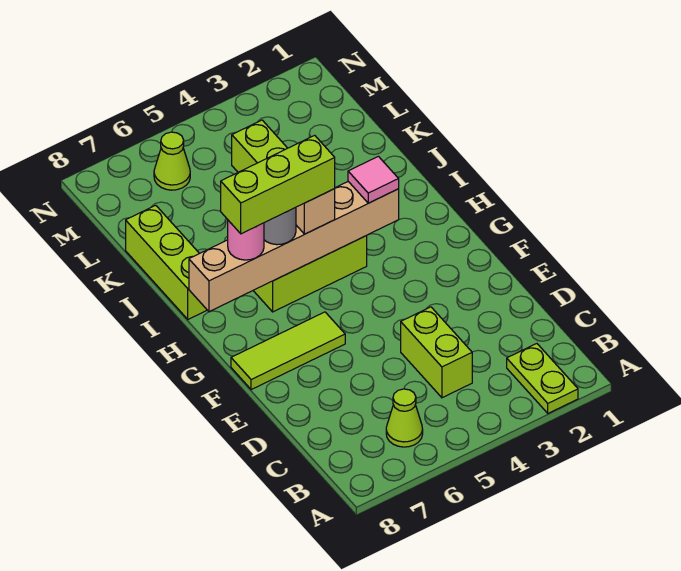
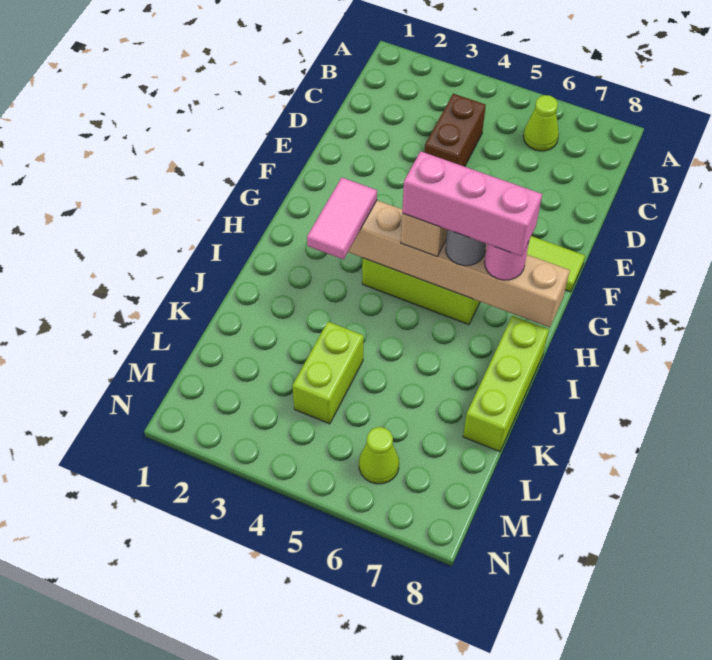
lime 1x2 plate [507,344,578,413] -> none
lime 1x2 brick [401,307,472,398] -> brown 1x2 brick [424,94,486,167]
pink 1x1 tile [348,156,399,203] -> pink 1x2 tile [307,178,377,259]
lime 1x3 brick [221,135,335,234] -> pink 1x3 brick [402,151,542,256]

